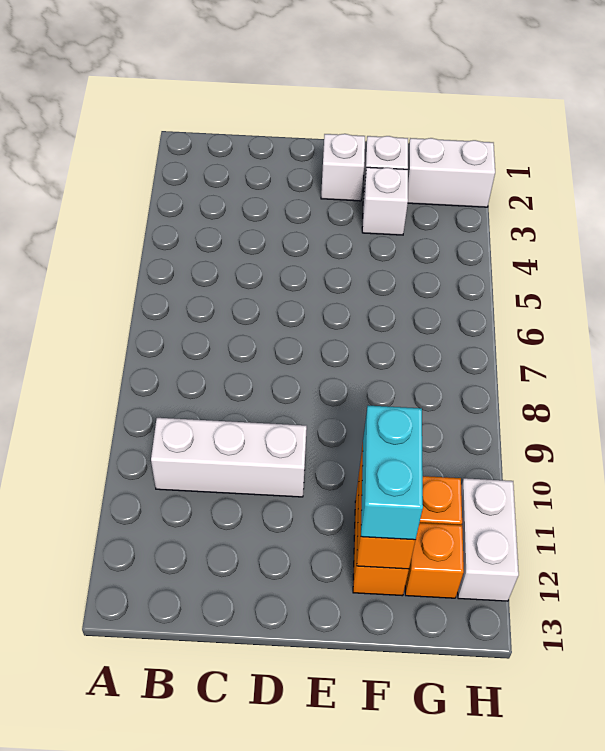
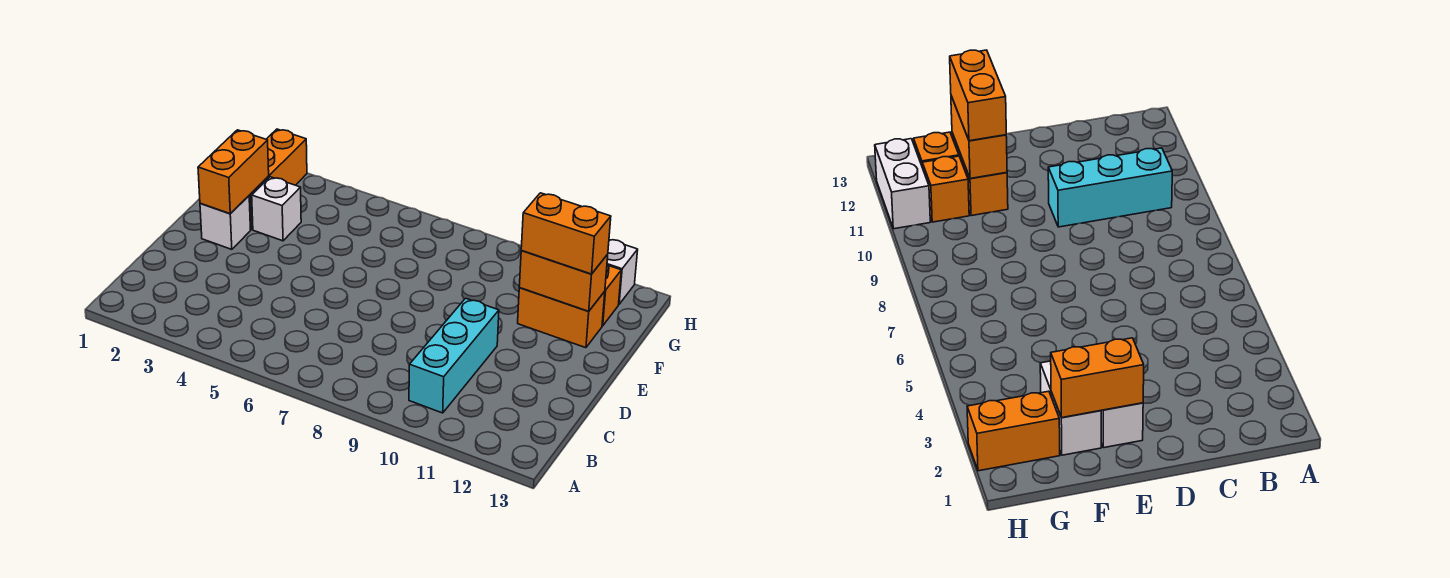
white 1x3 brick [151,418,307,497] -> cyan 1x3 brick [409,298,499,413]
none -> orange 1x2 brick [198,130,269,214]
cyan 1x2 brick [361,406,423,540] -> orange 1x2 brick [521,193,611,274]
white 1x2 brick [408,138,495,207] -> orange 1x2 brick [266,129,307,185]

